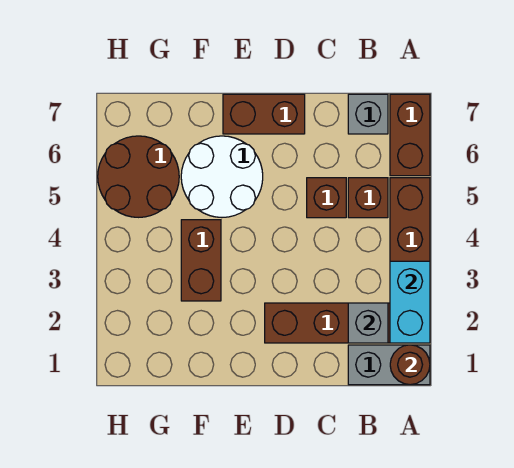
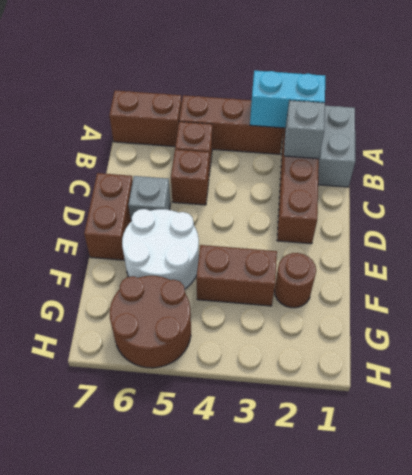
brown 1x1 round brick [390,345,430,385] -> brown 1x1 round brick moved to [274,253,316,308]
grey 1x1 brick [348,94,388,134] -> grey 1x1 brick moved to [129,176,170,221]

